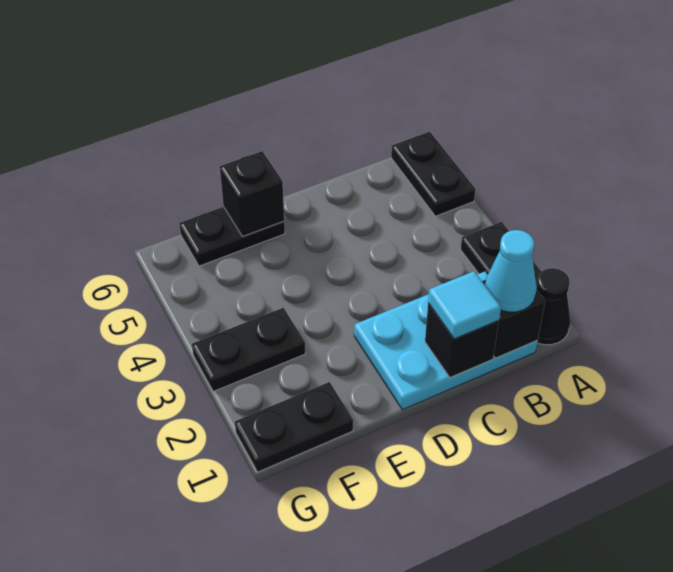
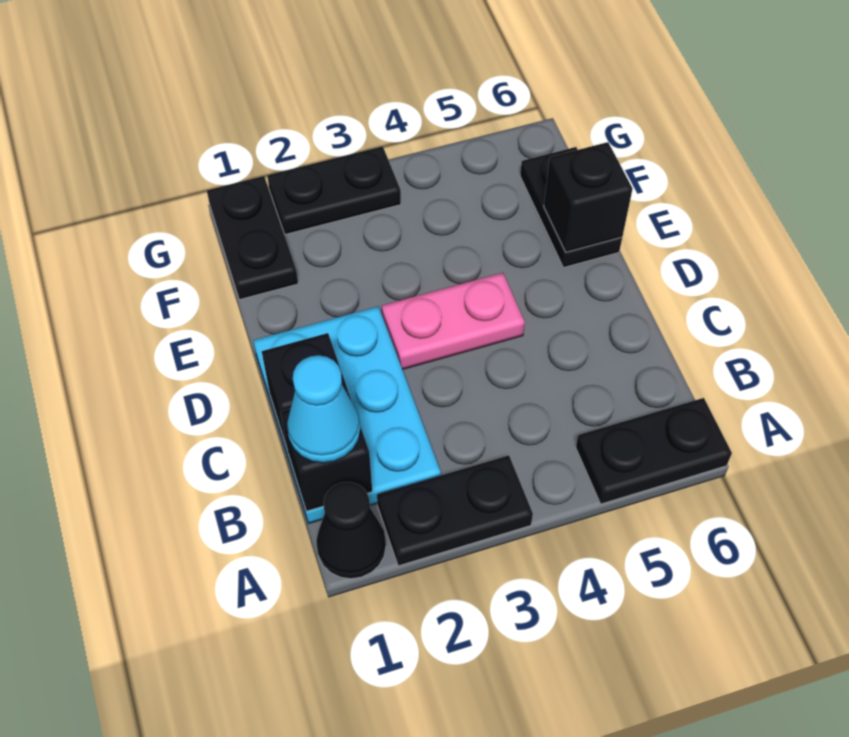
cyan 1x1 tile [428,271,501,339] -> none
none -> pink 1x2 plate [382,273,525,369]
black 1x2 plate [192,308,305,392] -> black 1x2 plate turned to [267,146,401,234]

